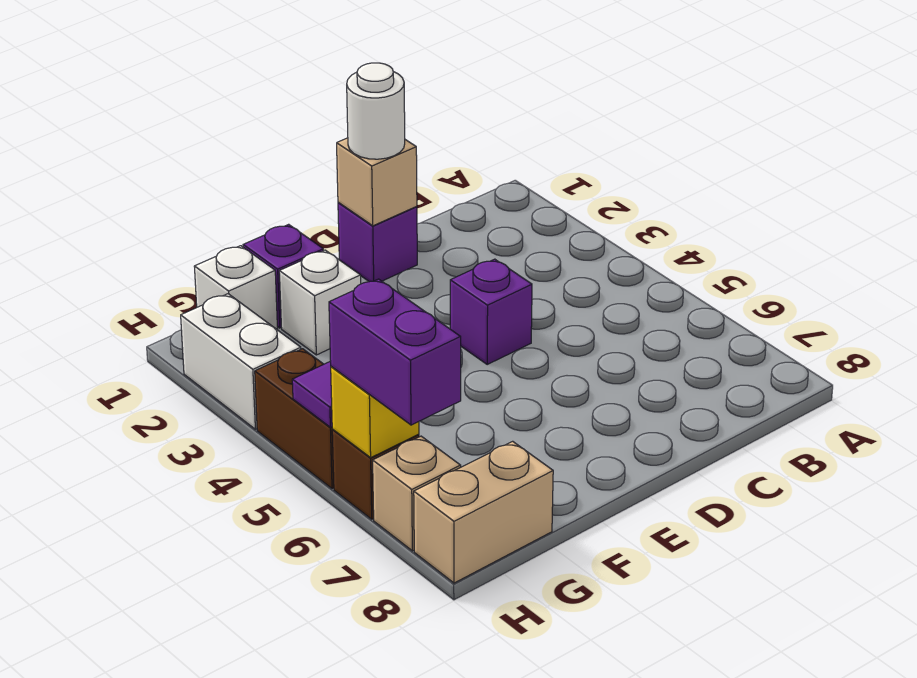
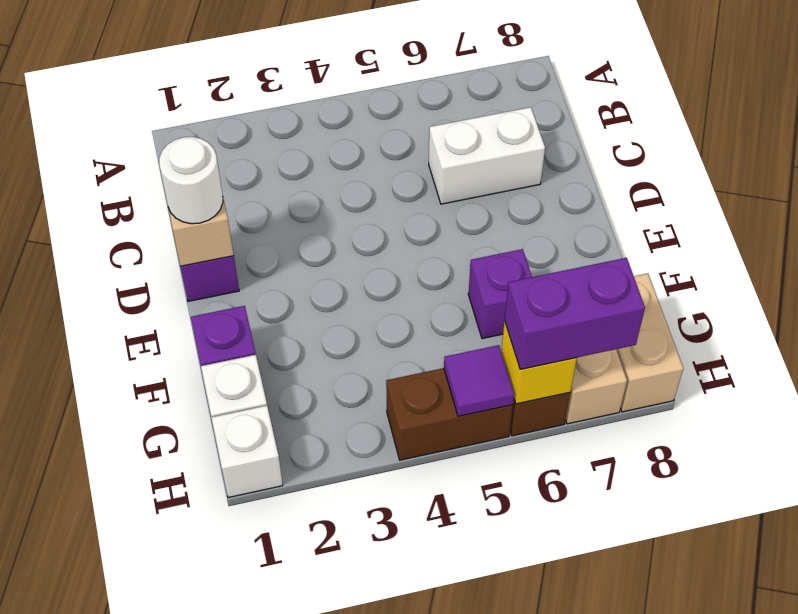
purple 1x1 brick [450,259,532,364] -> purple 1x1 brick moved to [468,249,532,339]
white 1x1 brick [279,250,361,355] -> white 1x1 brick moved to [211,406,283,498]
white 1x2 brick [181,294,301,429] -> white 1x2 brick moved to [429,107,545,204]

